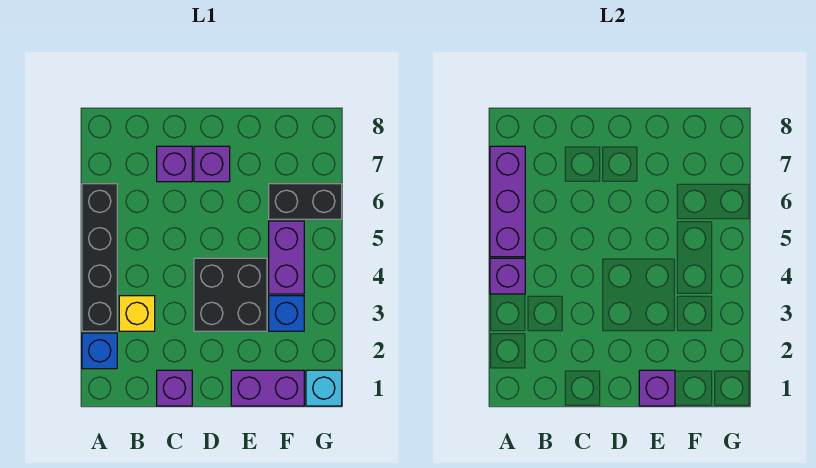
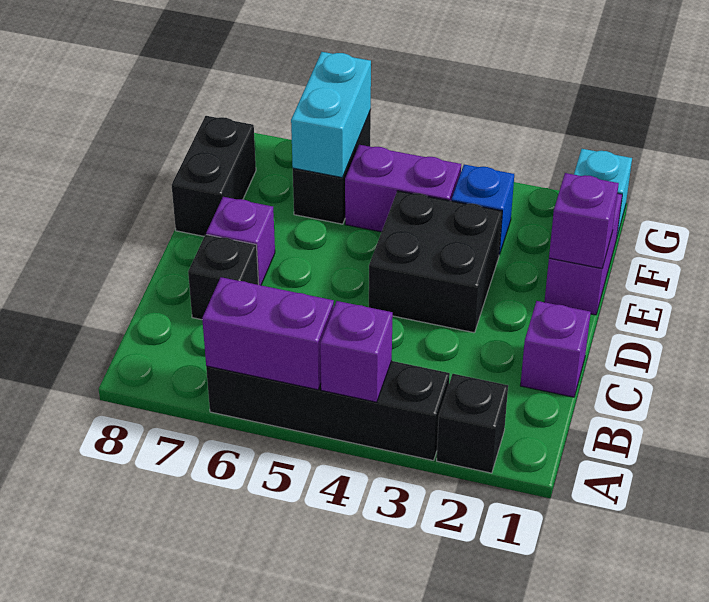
blue 1x1 brick [82,333,117,369] -> black 1x1 brick [437,374,508,473]
purple 1x3 brick [490,146,525,257] -> purple 1x2 brick [202,277,334,390]
yellow 1x1 brick [119,296,155,331] -> none
purple 1x1 brick [157,146,192,182] -> black 1x1 brick [188,235,259,320]
none -> black 1x2 brick [172,116,256,236]
none -> cyan 1x2 brick [291,52,371,178]

